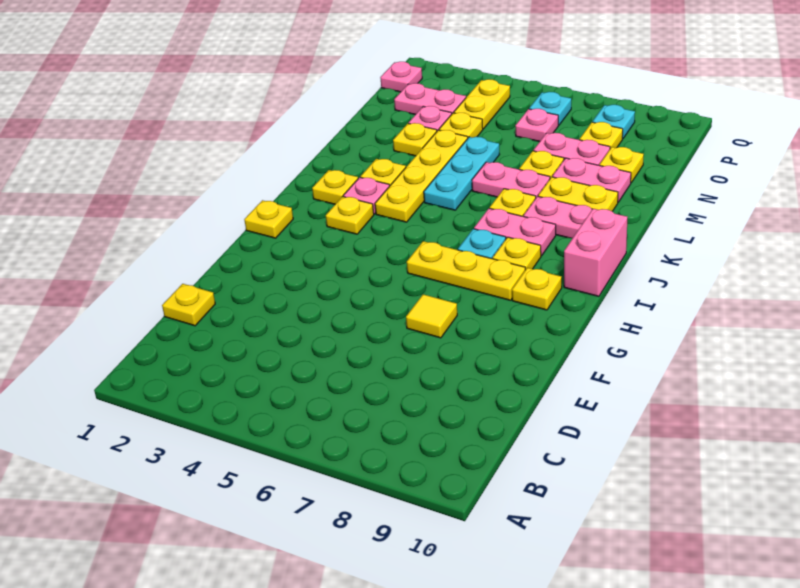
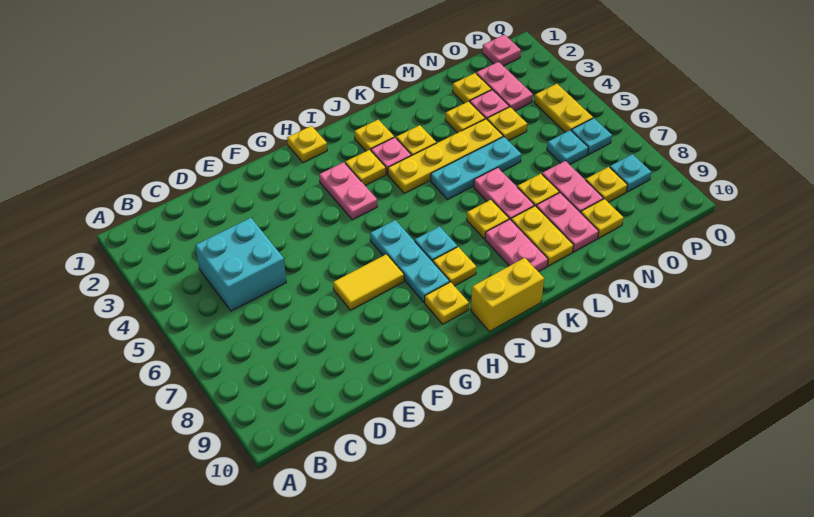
none -> cyan 2x2 brick [195,218,286,311]
yellow 1x1 plate [162,284,215,326] -> yellow 1x1 plate moved to [452,73,492,103]
yellow 1x1 tile [406,294,457,338] -> yellow 1x2 tile [333,254,404,310]
yellow 1x3 plate [407,241,525,300] -> cyan 1x3 plate [370,220,450,302]
pink 1x2 brick [564,209,628,296] -> yellow 1x2 brick [471,258,544,331]
pink 1x2 plate [474,208,556,256] -> pink 1x2 plate moved to [319,162,377,220]
yellow 1x2 plate [454,79,510,129] -> yellow 1x2 plate turned to [534,84,593,133]
pink 1x1 plate [515,109,558,142] -> cyan 1x1 plate [547,130,588,165]

